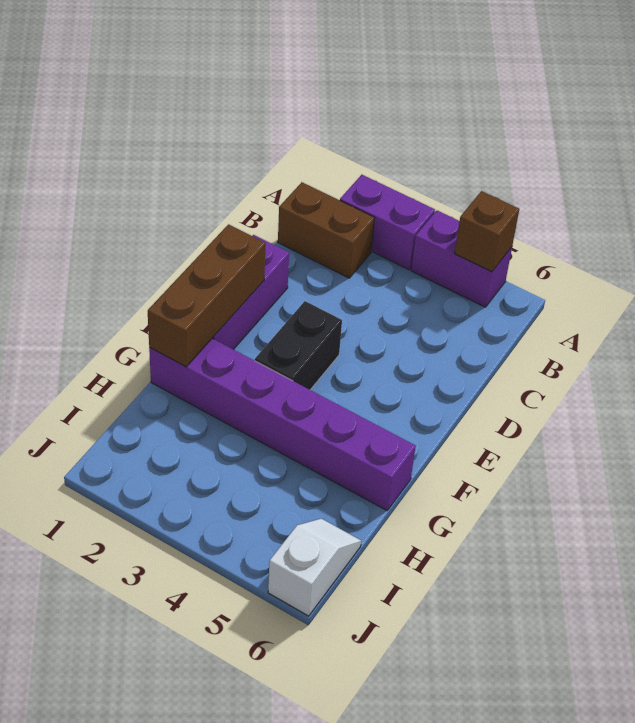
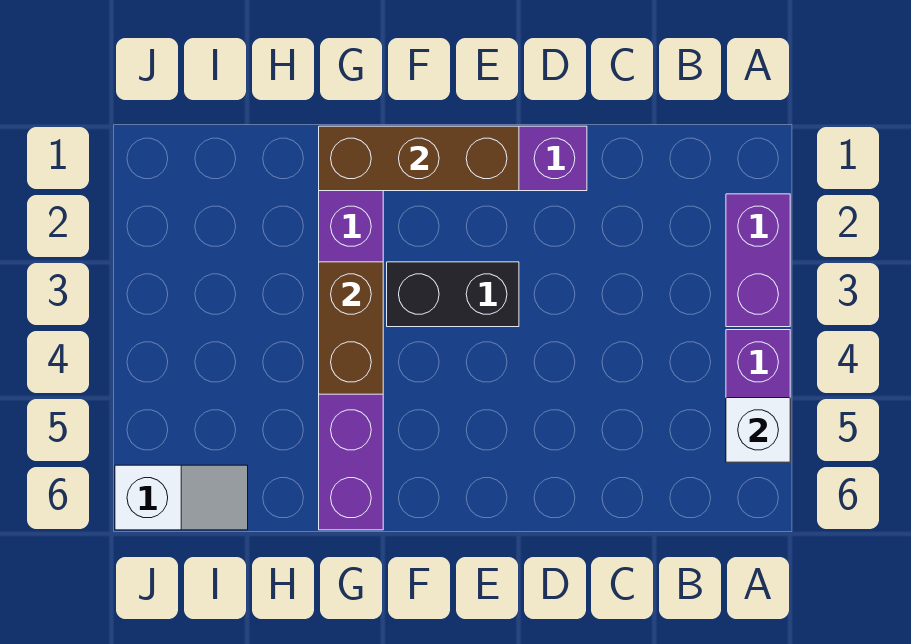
brown 1x1 brick [455,191,519,272] -> white 1x1 brick [726,398,790,462]
brown 1x2 brick [278,182,374,278] -> brown 1x2 brick moved to [319,262,383,394]

